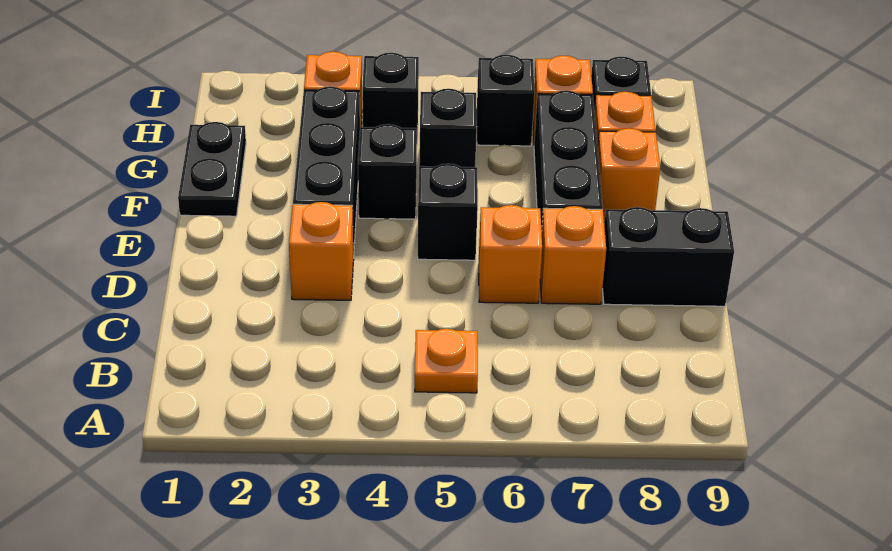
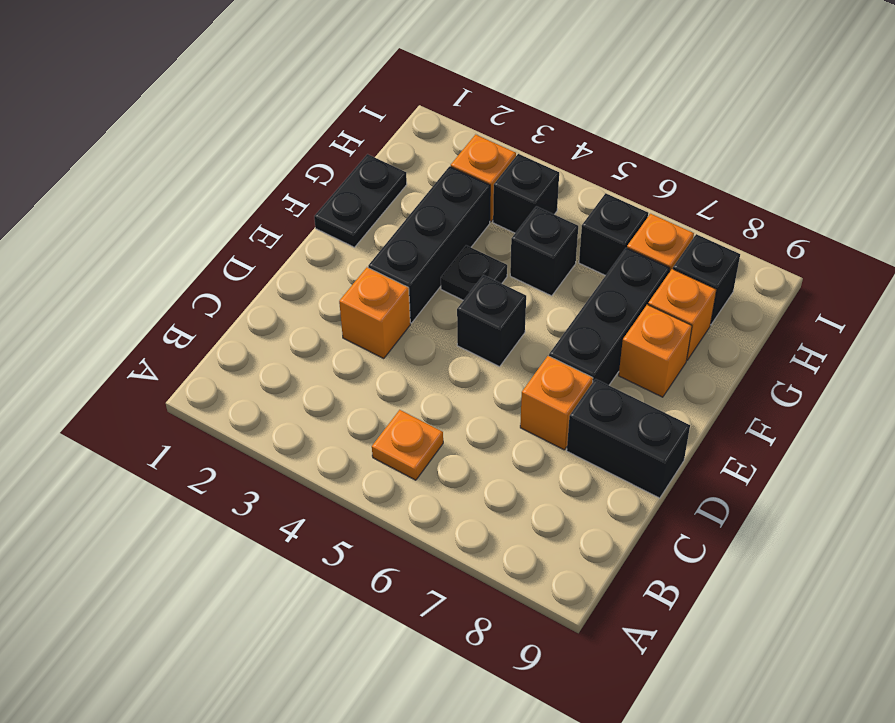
orange 1x1 brick [479,205,542,303] -> none
black 1x1 brick [358,124,417,219] -> black 1x1 plate [441,245,507,300]

